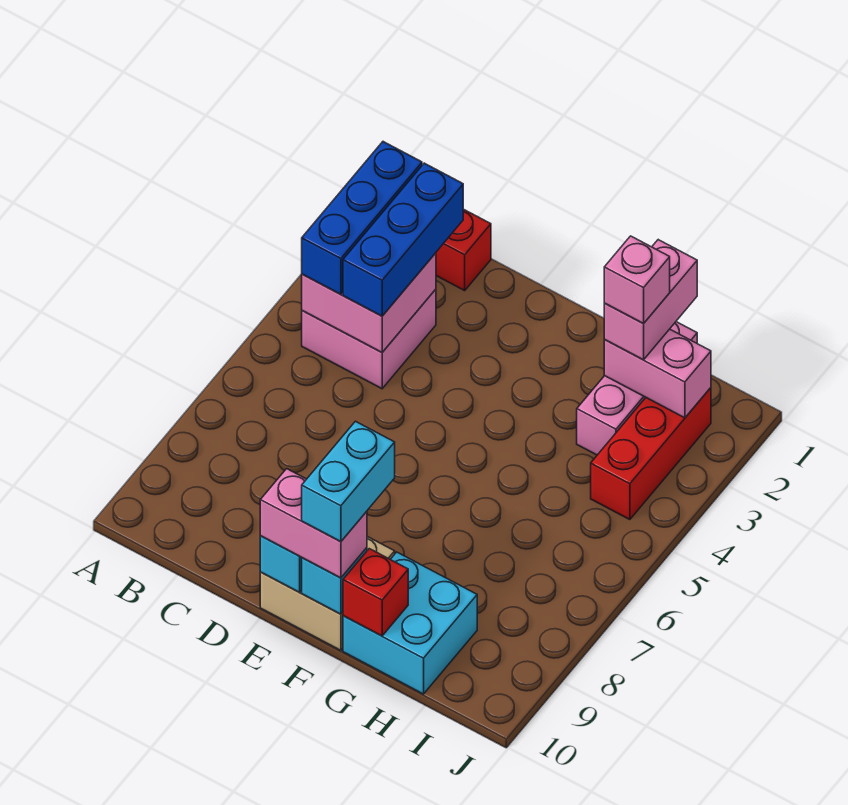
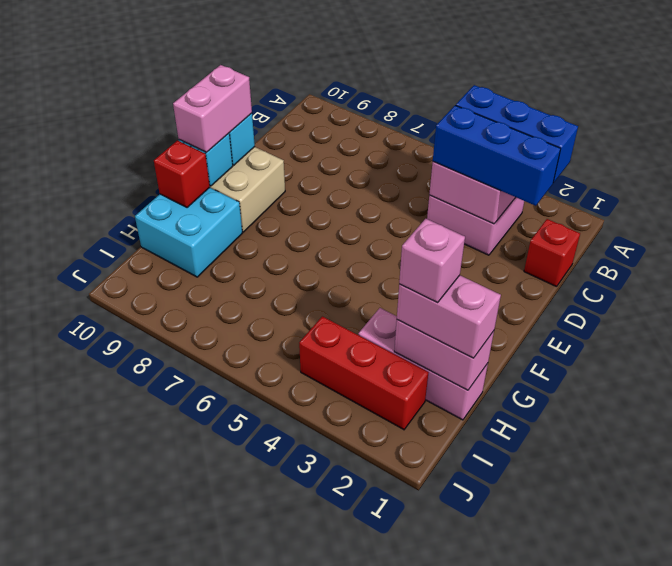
cyan 1x2 brick [302,421,395,542] -> none
pink 1x2 brick [604,329,711,418] -> pink 1x2 brick turned to [394,320,494,390]

